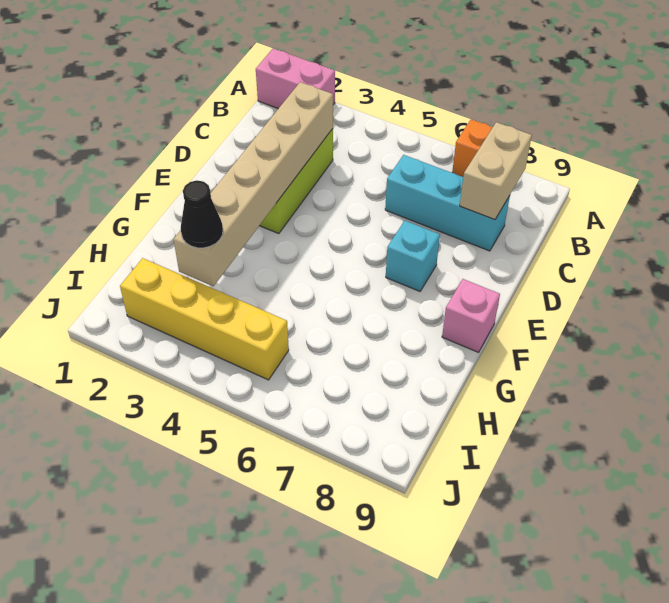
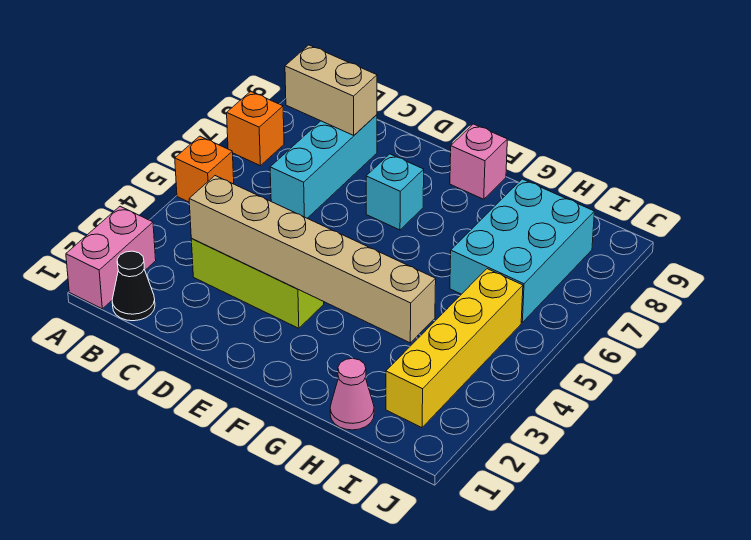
none -> orange 1x1 brick [175,136,234,202]
none -> pink 1x1 cone [330,359,374,430]
black 1x1 cone [181,180,223,248] -> black 1x1 cone moved to [112,251,155,321]
none -> cyan 2x3 brick [450,179,594,322]

